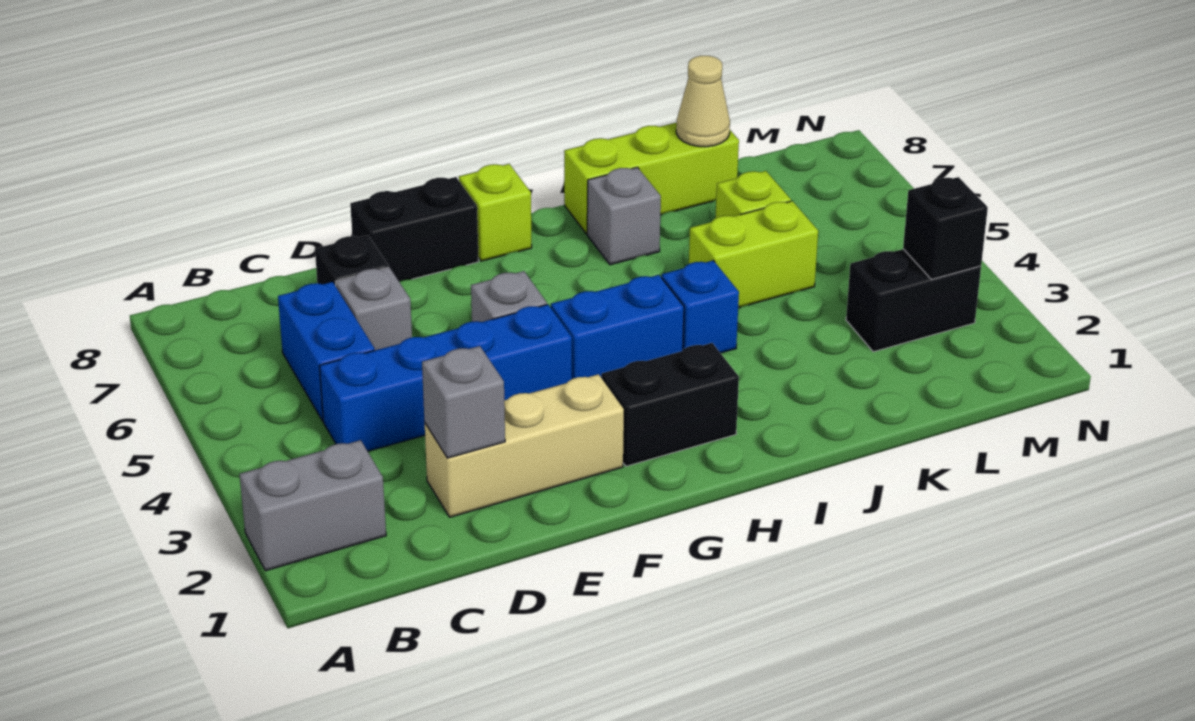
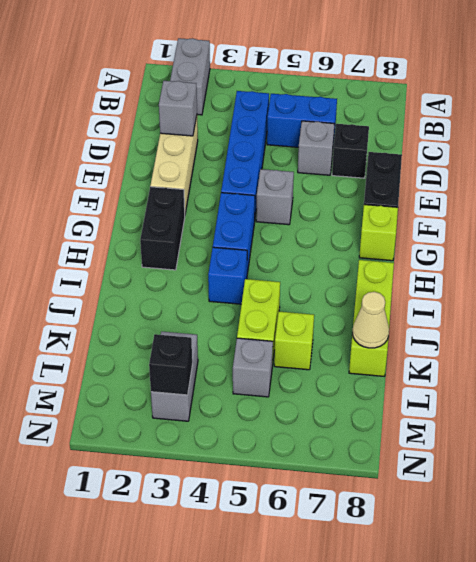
grey 1x1 brick [587,167,661,265] -> grey 1x1 brick moved to [233,338,273,397]
black 1x2 brick [846,249,981,352] -> grey 1x2 brick [151,332,198,421]

